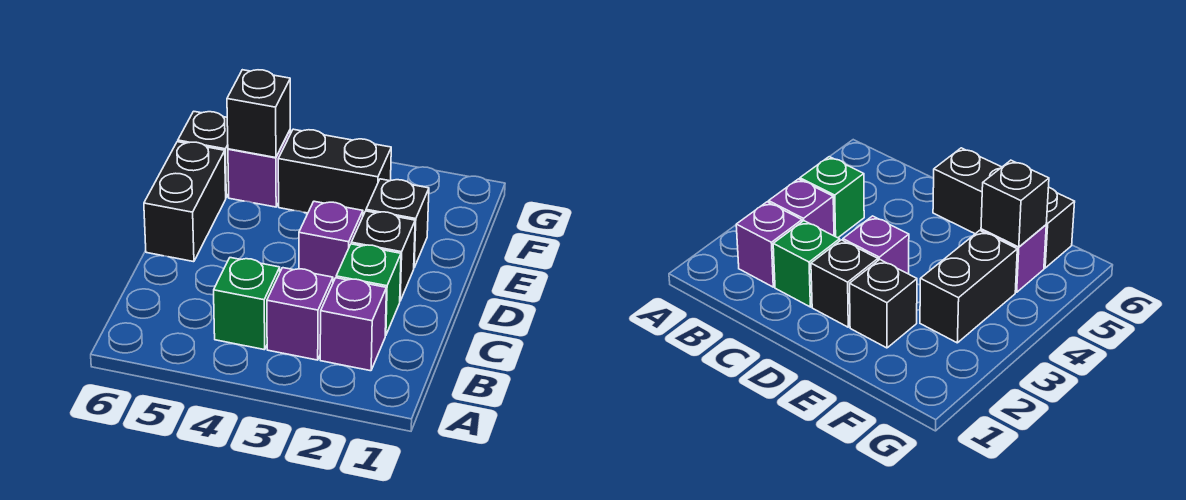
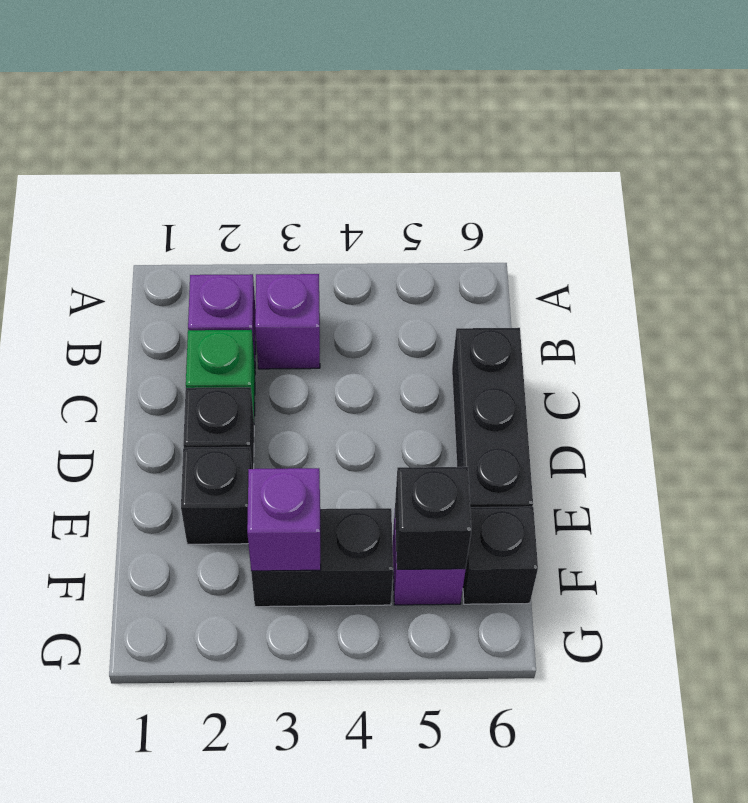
green 1x1 brick [214,258,280,350] -> none
purple 1x1 brick [299,201,363,282] -> purple 1x1 brick moved to [247,468,321,571]
black 1x2 brick [144,142,226,262] -> black 1x3 brick [452,328,533,507]

